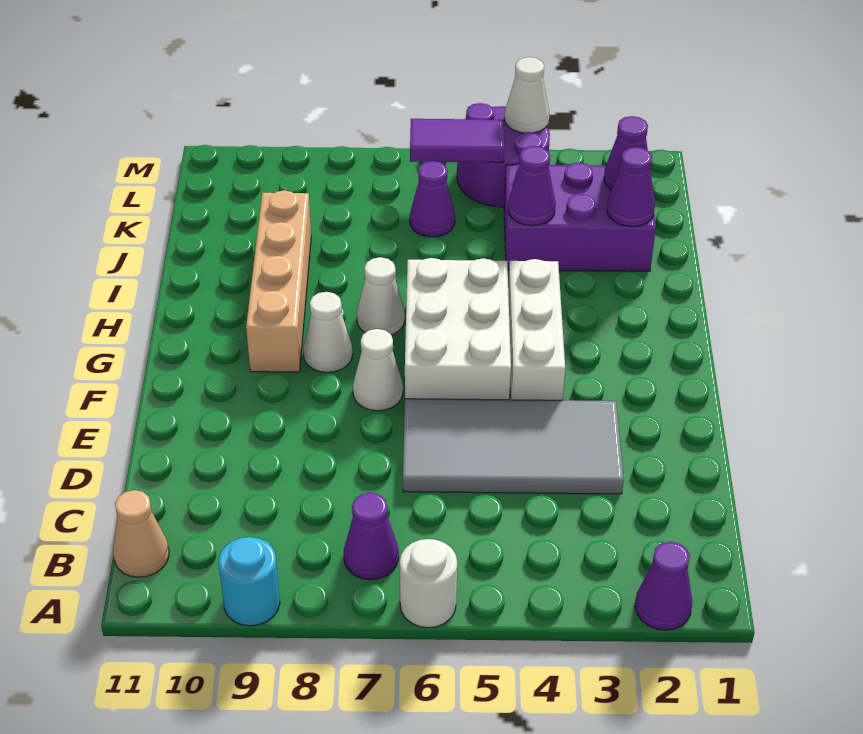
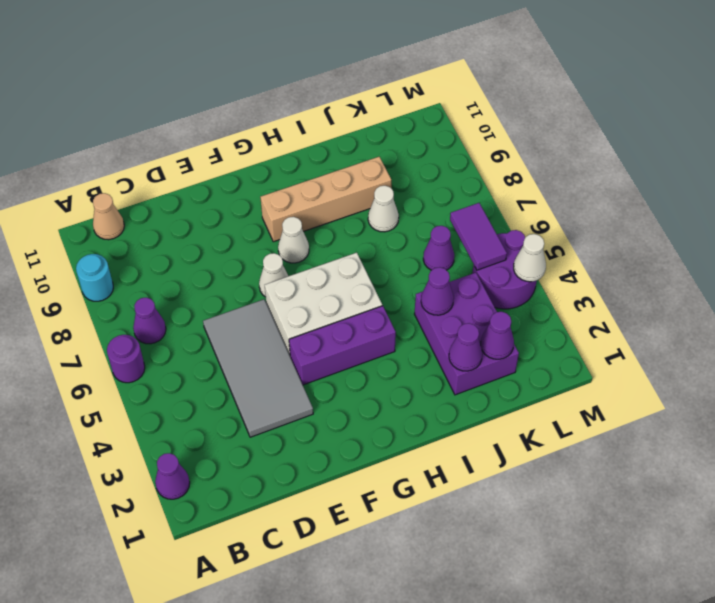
white 1x1 round brick [400,539,457,628] -> purple 1x1 round brick [107,335,145,383]
white 1x3 brick [508,259,565,400] -> purple 1x3 brick [289,306,396,385]
white 1x1 cone [357,257,405,335] -> white 1x1 cone moved to [368,186,399,232]

